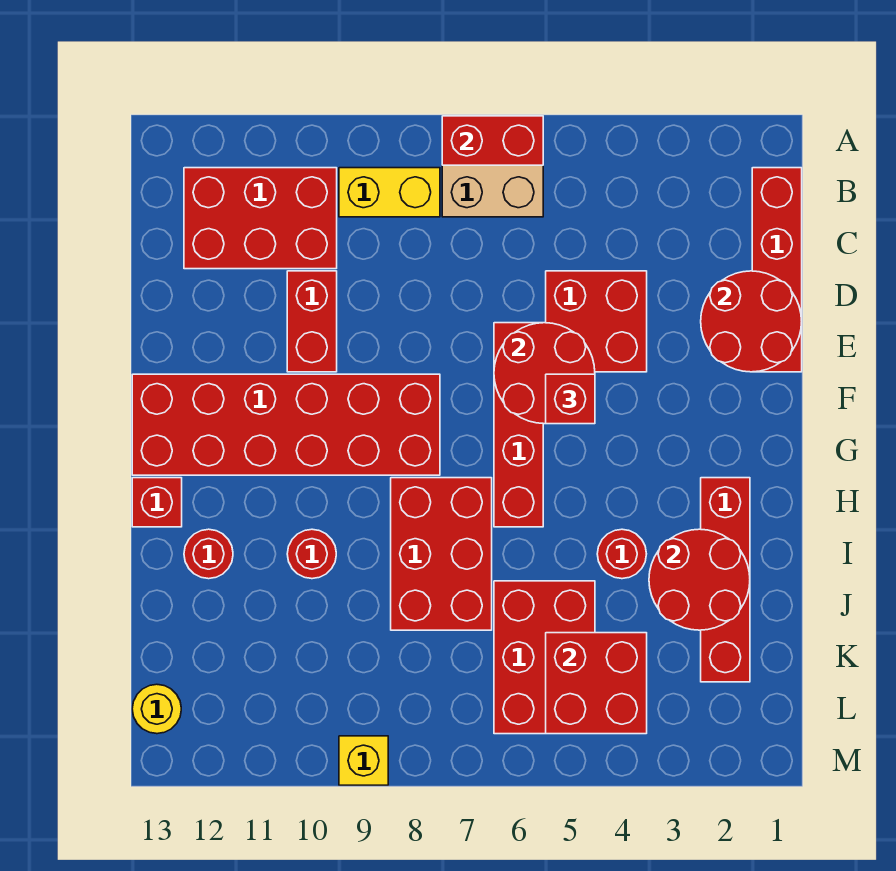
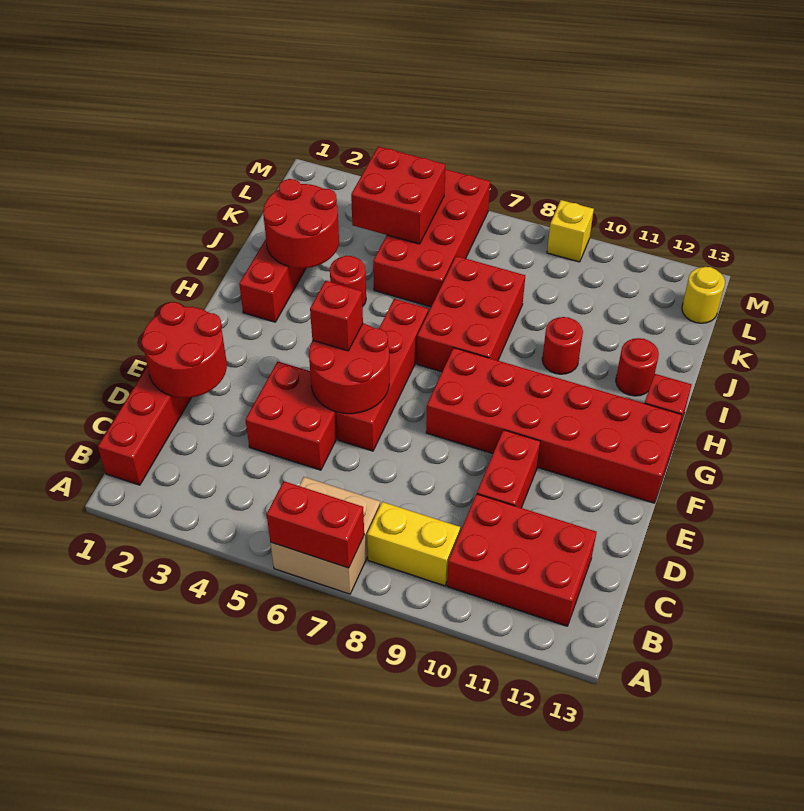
red 2x3 brick [494,581,595,734] -> red 2x4 brick [373,169,490,307]

